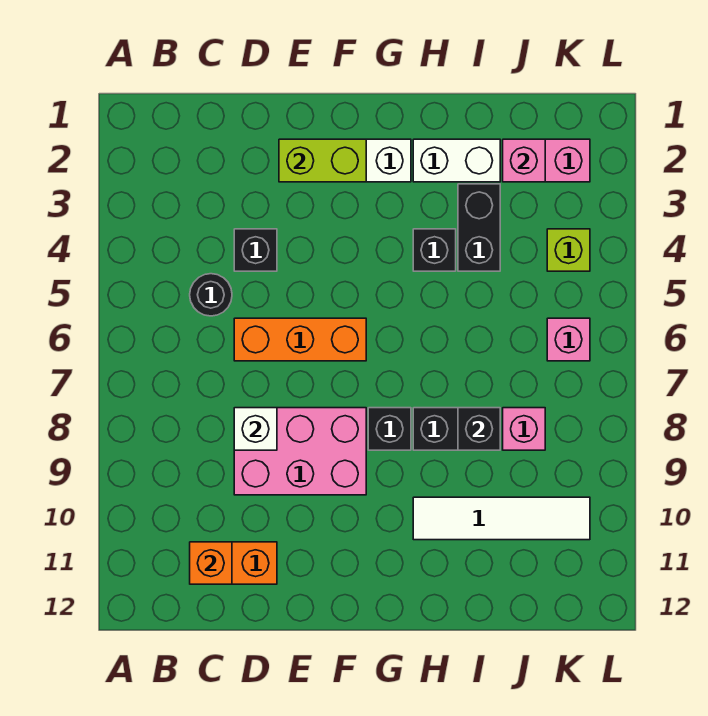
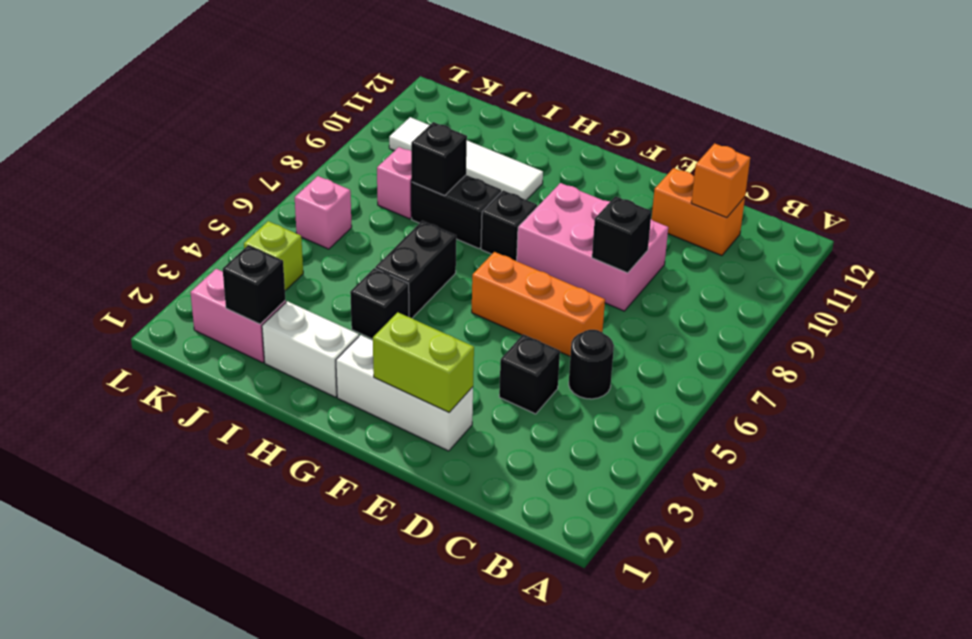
white 1x1 brick [234,408,277,450] -> black 1x1 brick [592,196,652,273]
black 1x2 brick [458,184,500,271] -> black 1x2 brick moved to [375,221,456,318]
pink 1x1 brick [503,139,545,182] -> black 1x1 brick [223,245,285,324]

